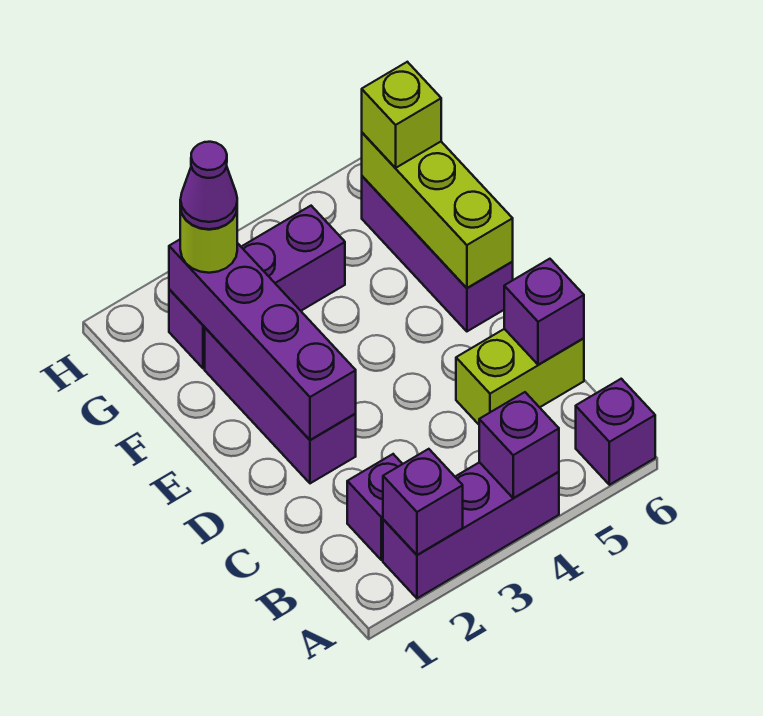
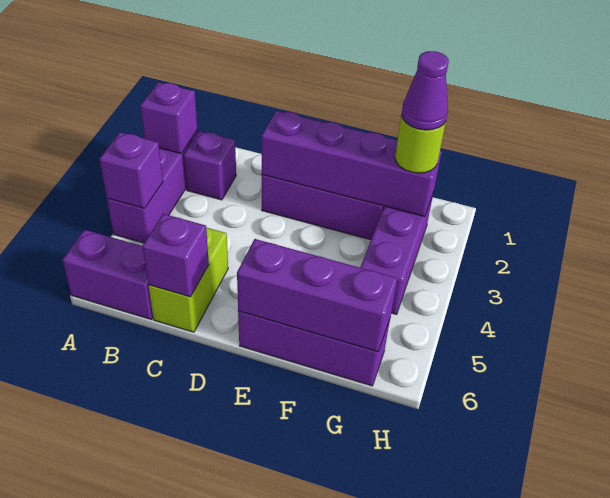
purple 1x1 brick [576,379,655,485] -> purple 1x2 brick [62,230,153,320]
lime 1x3 brick [362,133,513,288] -> purple 1x3 brick [237,239,397,352]
lime 1x1 brick [362,62,441,168] -> none

